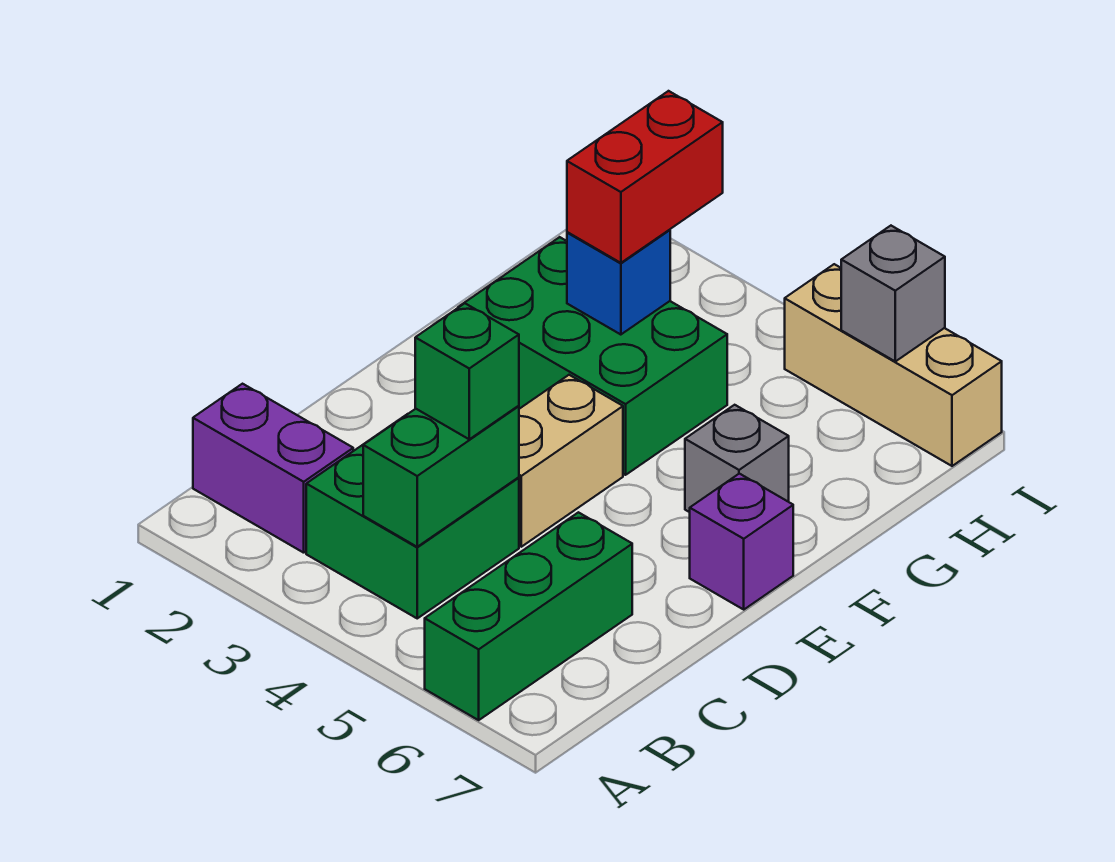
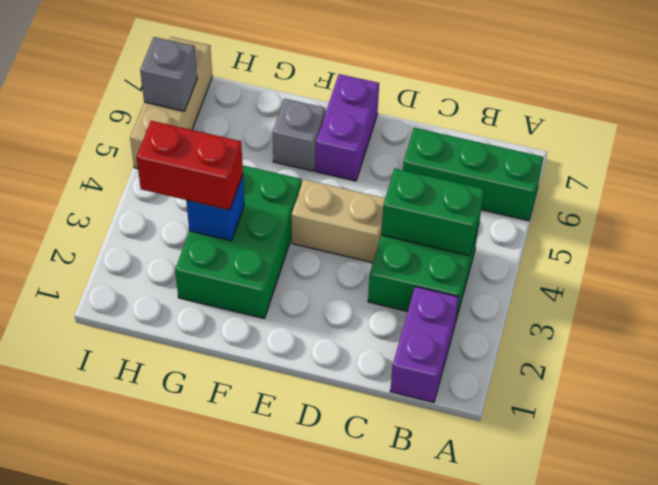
green 1x1 brick [415,303,519,439] -> none
purple 1x1 brick [690,474,793,609] -> purple 1x2 brick [316,74,379,181]

